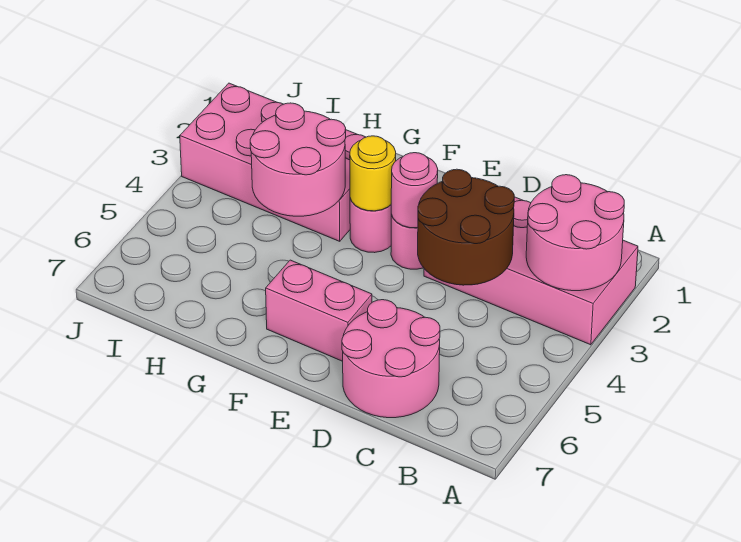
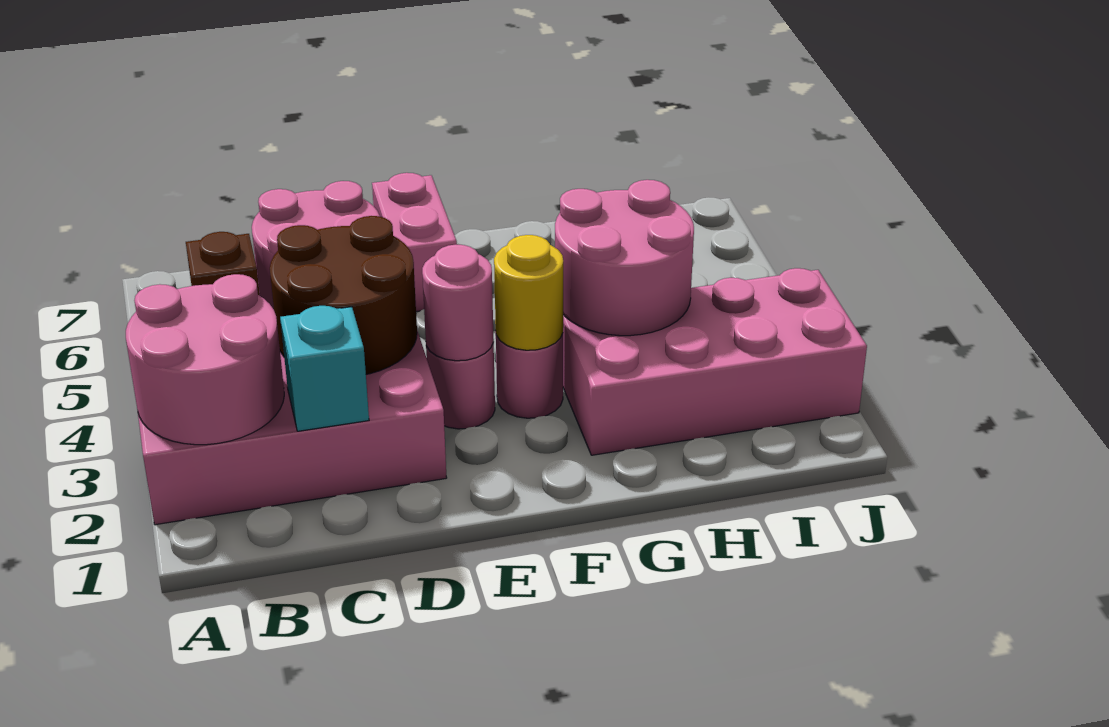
none -> brown 1x1 brick [186,232,260,296]
none -> cyan 1x1 brick [280,306,369,431]
pink 1x2 brick [266,260,372,361] -> pink 1x2 brick turned to [372,173,457,312]

